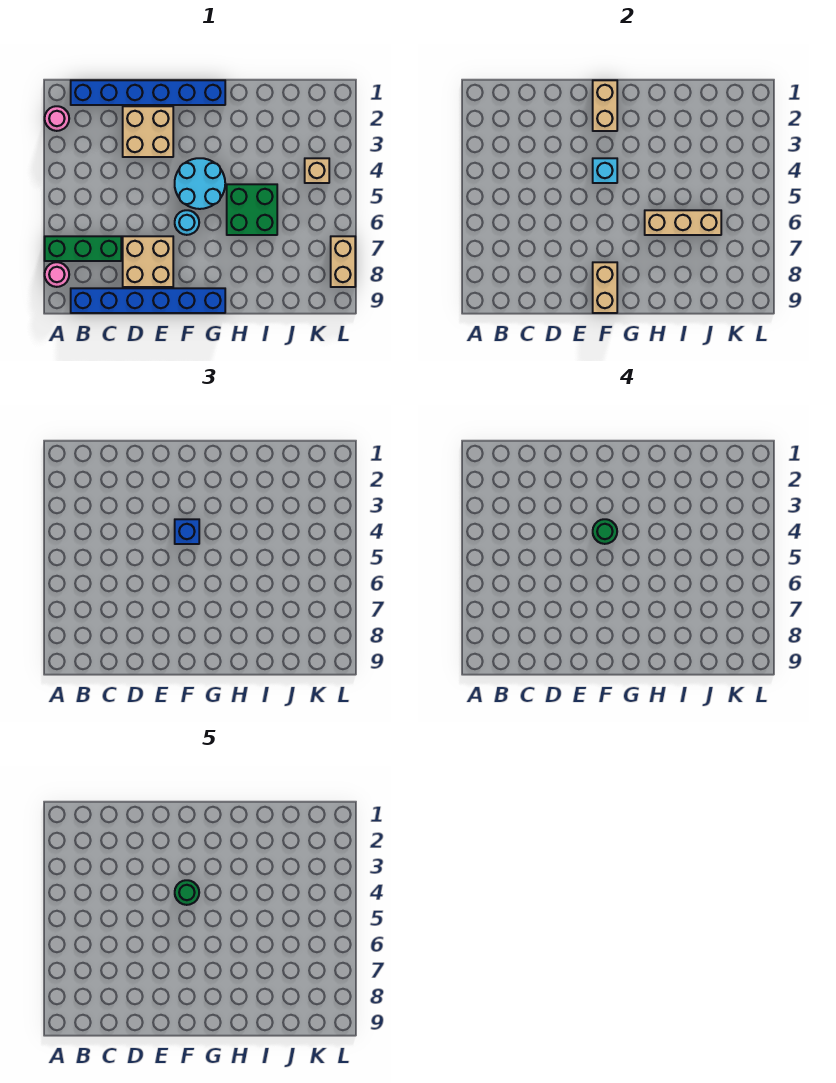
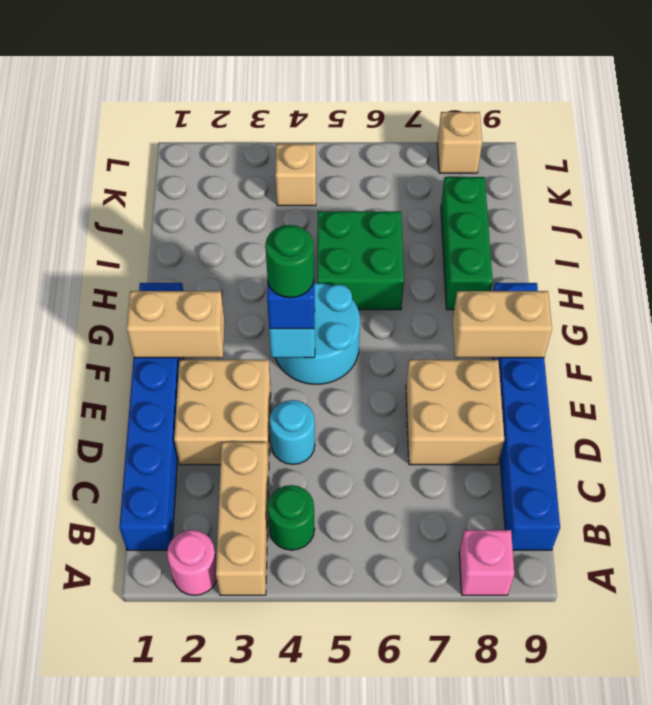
green 1x3 brick [45,236,121,261] -> green 1x3 brick moved to [441,177,493,310]
pink 1x1 round brick [45,262,69,287] -> pink 1x1 brick [459,530,514,595]
green 1x1 round brick [175,880,199,905] -> green 1x1 round brick moved to [268,485,315,550]
cyan 1x1 round brick [175,210,199,235] -> cyan 1x1 round brick moved to [270,400,315,464]
tan 1x3 brick [645,210,721,235] -> tan 1x3 brick moved to [216,442,269,595]
tan 1x2 brick [331,236,355,287] -> tan 1x1 brick [438,112,482,173]

